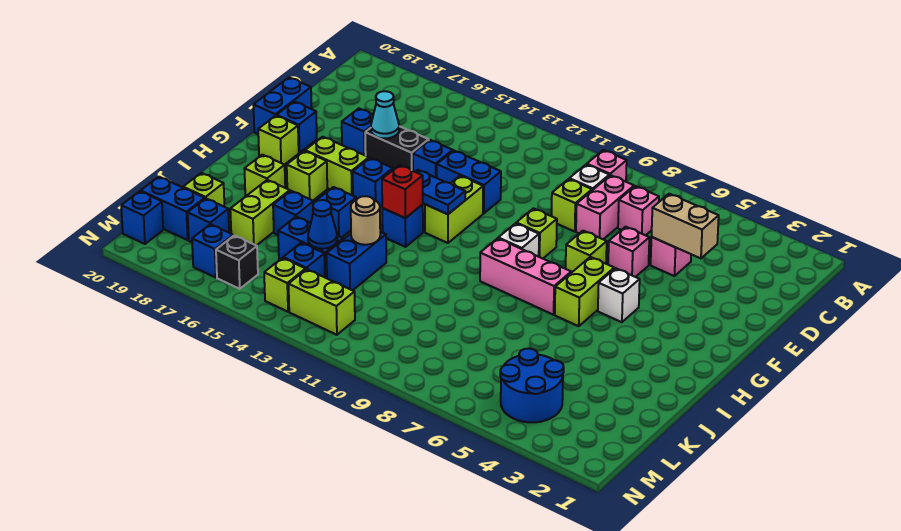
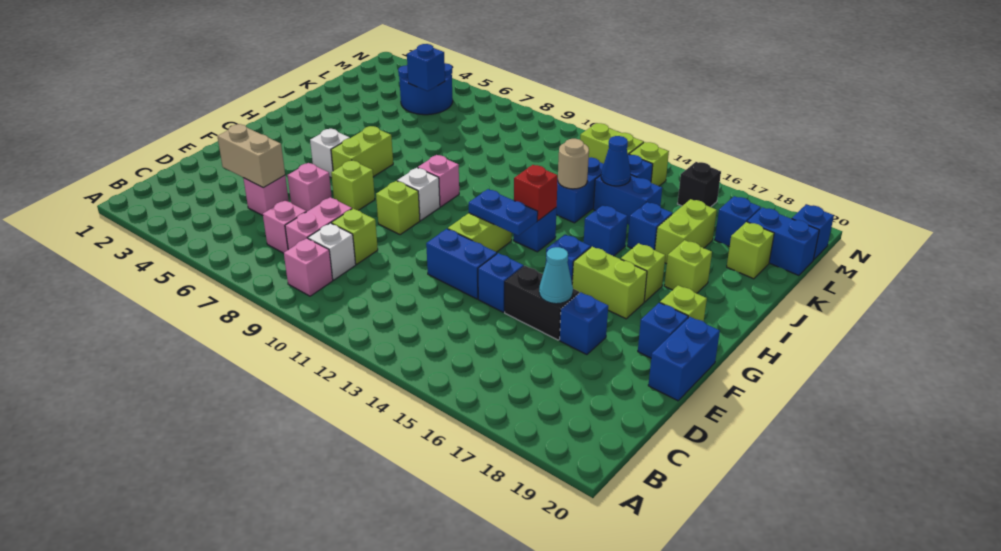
pink 1x3 brick [480,238,571,315] -> pink 1x1 brick [418,155,459,207]
blue 1x1 brick [192,224,233,278] -> blue 1x1 brick moved to [407,44,445,91]

